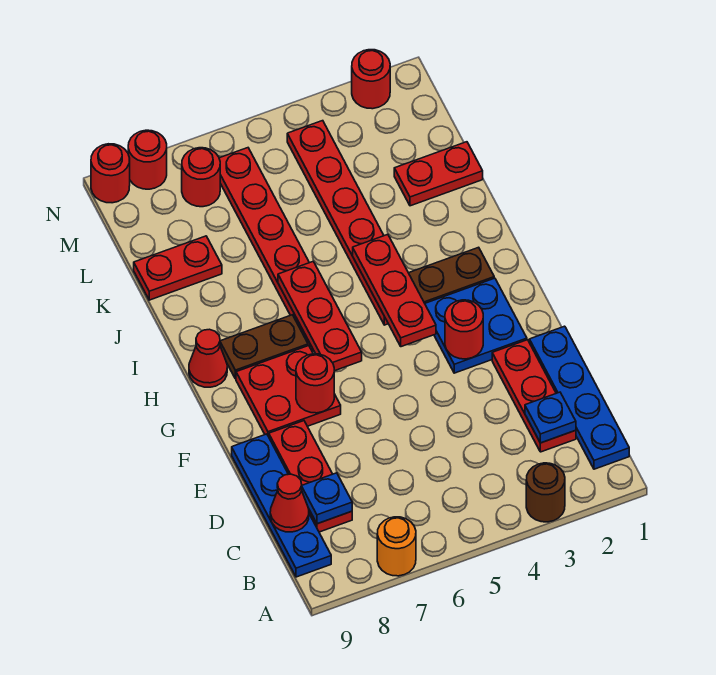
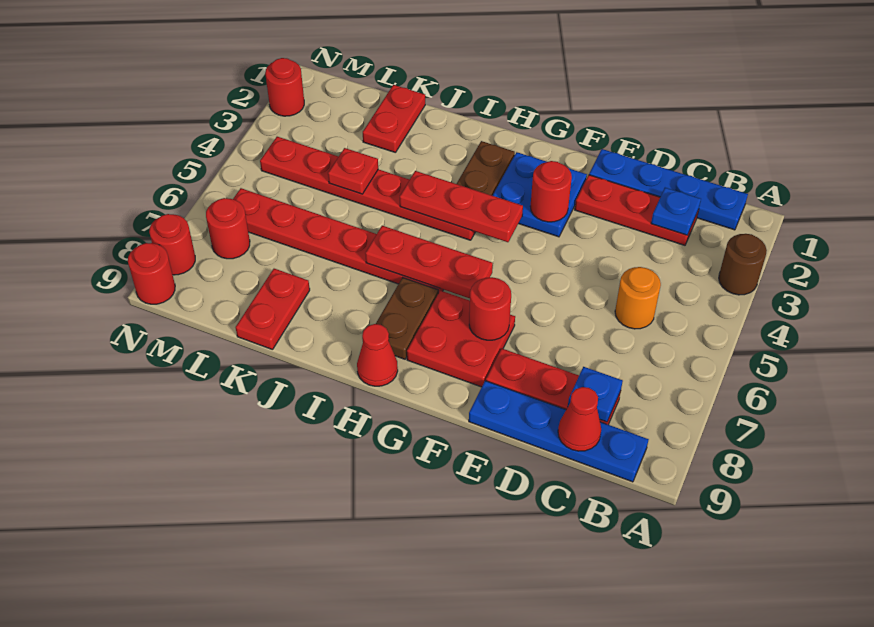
orange 1x1 round brick [377,517,416,576] -> orange 1x1 round brick moved to [615,267,661,329]
none -> red 1x1 plate [328,148,378,194]

